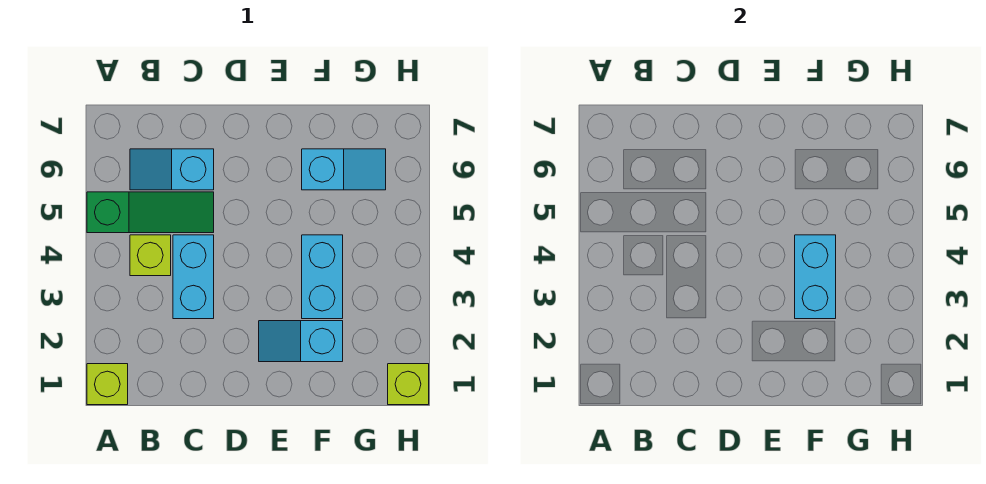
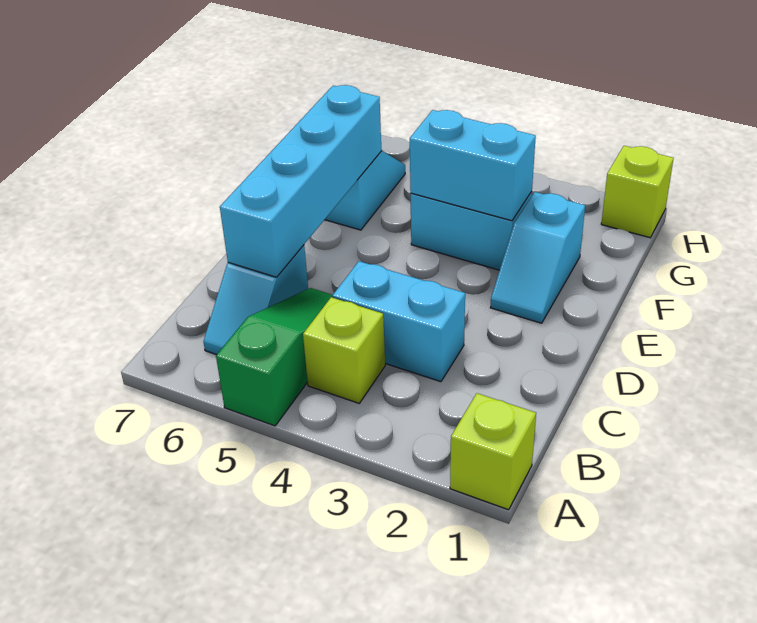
none -> cyan 1x4 brick [220,85,381,277]

